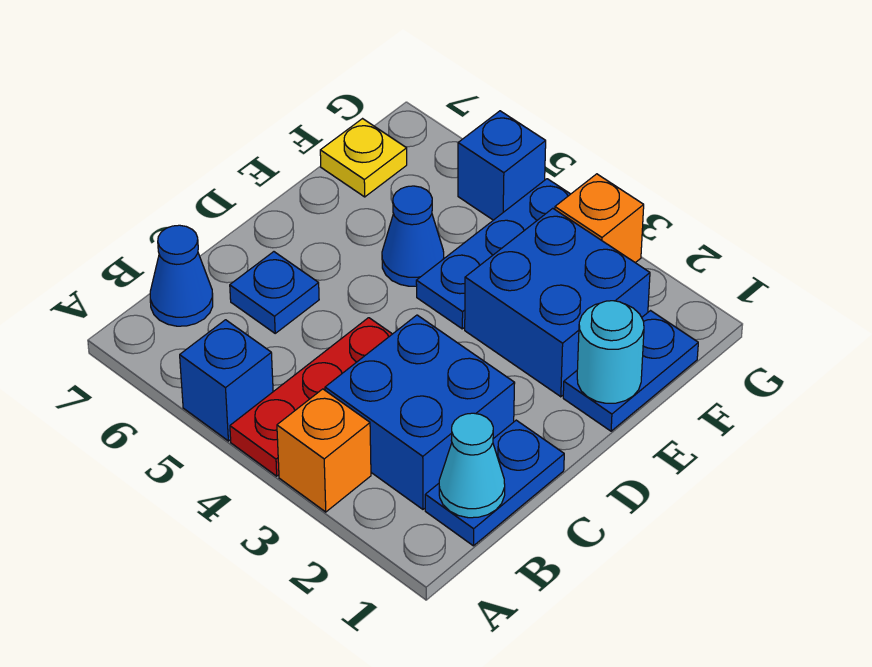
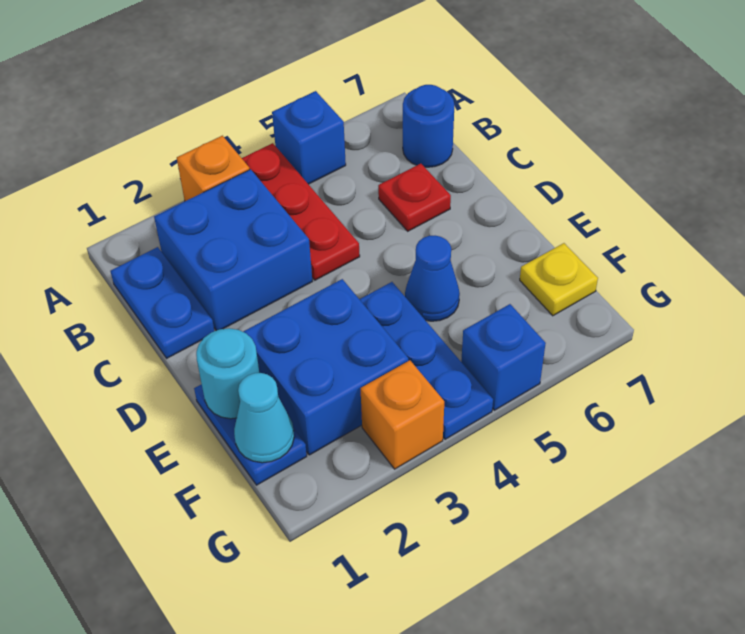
cyan 1x1 cone [439,413,505,518] -> cyan 1x1 cone moved to [234,373,294,463]
blue 1x1 cone [150,225,213,326] -> blue 1x1 round brick [403,85,454,167]
blue 1x1 plate [230,252,319,333] -> red 1x1 plate [378,164,451,231]

